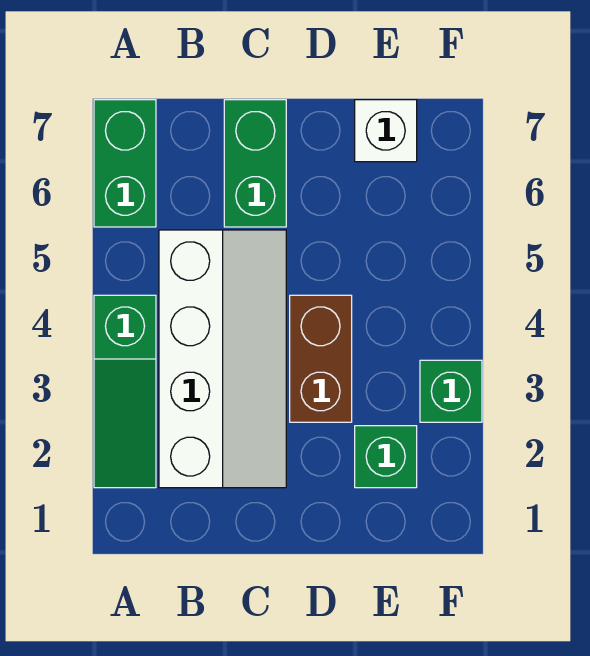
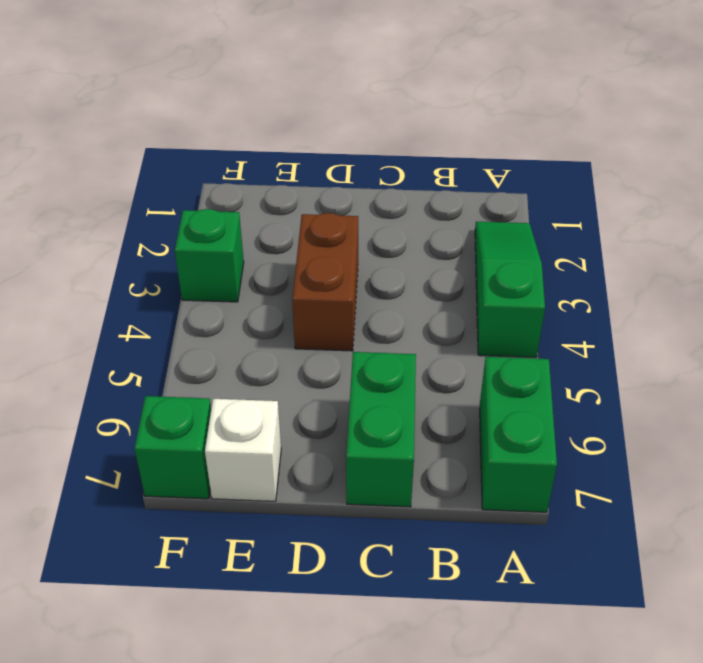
white 2x4 slope [159,230,286,488] -> none
green 1x1 brick [355,426,417,488] -> green 1x1 brick moved to [134,396,211,499]

